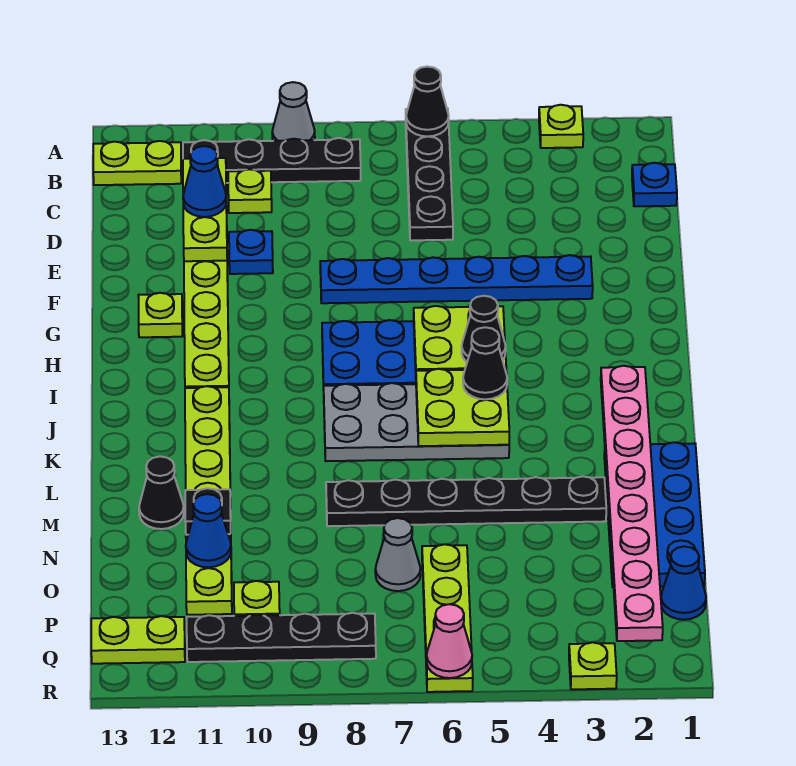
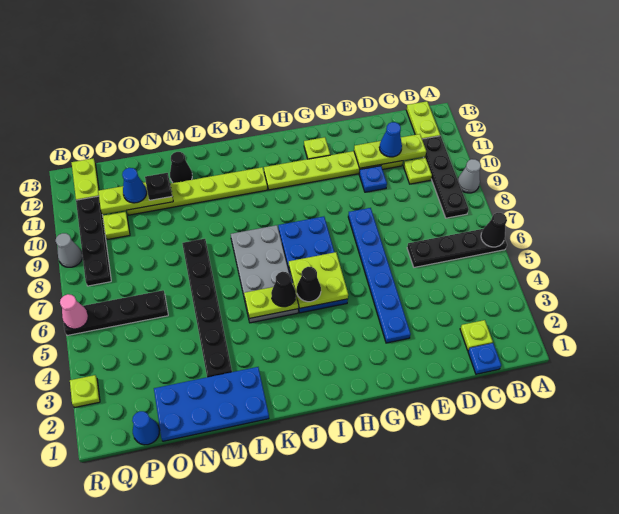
lime 1x1 plate [539,105,583,148] -> lime 1x1 plate moved to [460,320,493,351]
pink 1x8 plate [601,366,663,641] -> none
lime 2x2 plate [416,369,509,446] -> lime 1x2 plate [244,283,298,318]
lime 1x4 plate [422,544,473,692] -> black 1x4 plate [64,290,168,336]
grey 1x1 cone [375,518,420,591] -> grey 1x1 cone moved to [56,233,83,267]

